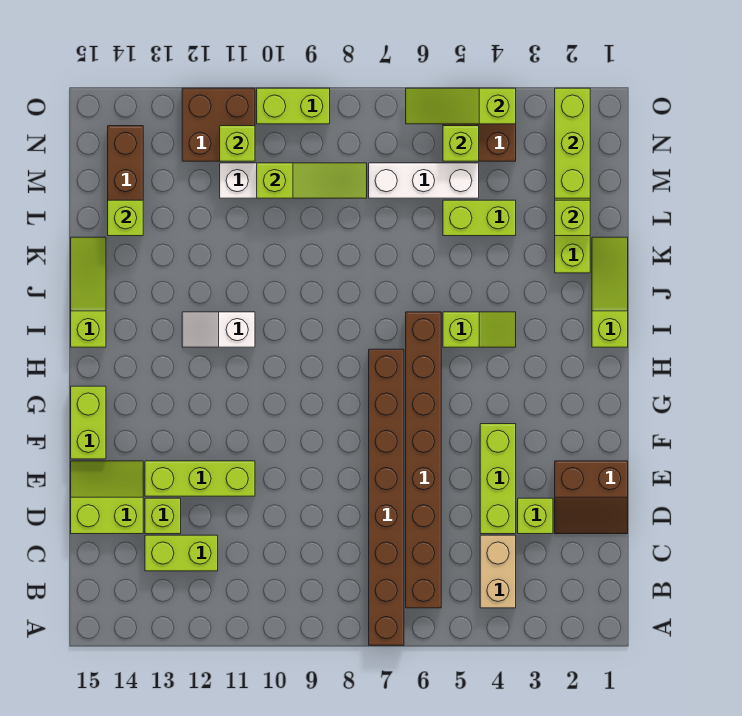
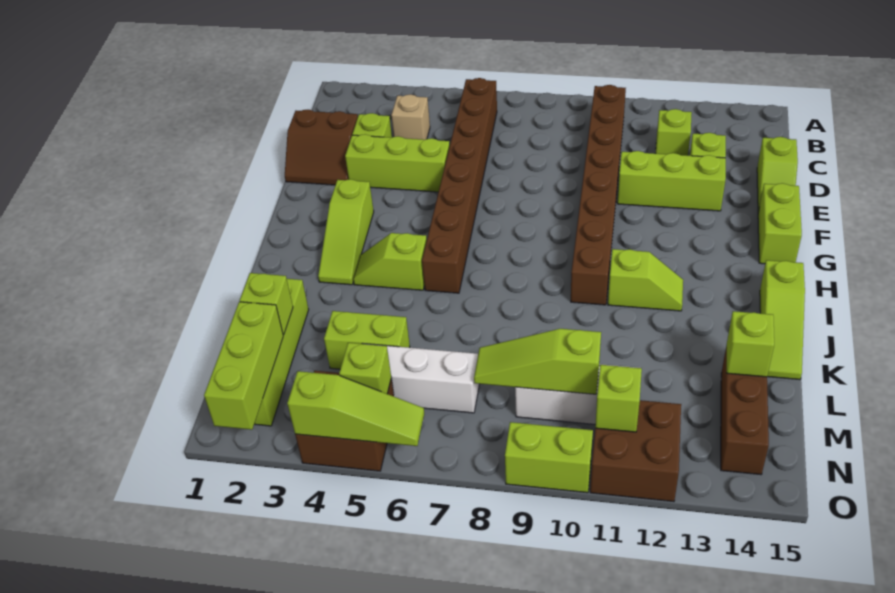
brown 1x8 brick [369,349,404,645] -> brown 1x8 brick moved to [571,85,626,305]
tan 1x2 brick [480,535,516,608] -> tan 1x1 brick [391,94,430,140]
lime 1x2 brick [145,535,218,571] -> lime 1x1 brick [656,109,692,156]
brown 2x2 slope [555,461,628,534] -> brown 2x2 slope turned to [285,110,358,185]
lime 1x3 brick [480,424,516,534] -> lime 1x3 brick turned to [345,134,450,192]
lime 2x2 slope [71,461,143,534] -> lime 1x2 slope [757,137,798,212]
lime 1x3 slope [592,237,628,347] -> lime 1x3 slope moved to [318,179,374,285]
white 1x2 slope [182,312,255,347] -> lime 1x2 slope [608,249,683,311]

